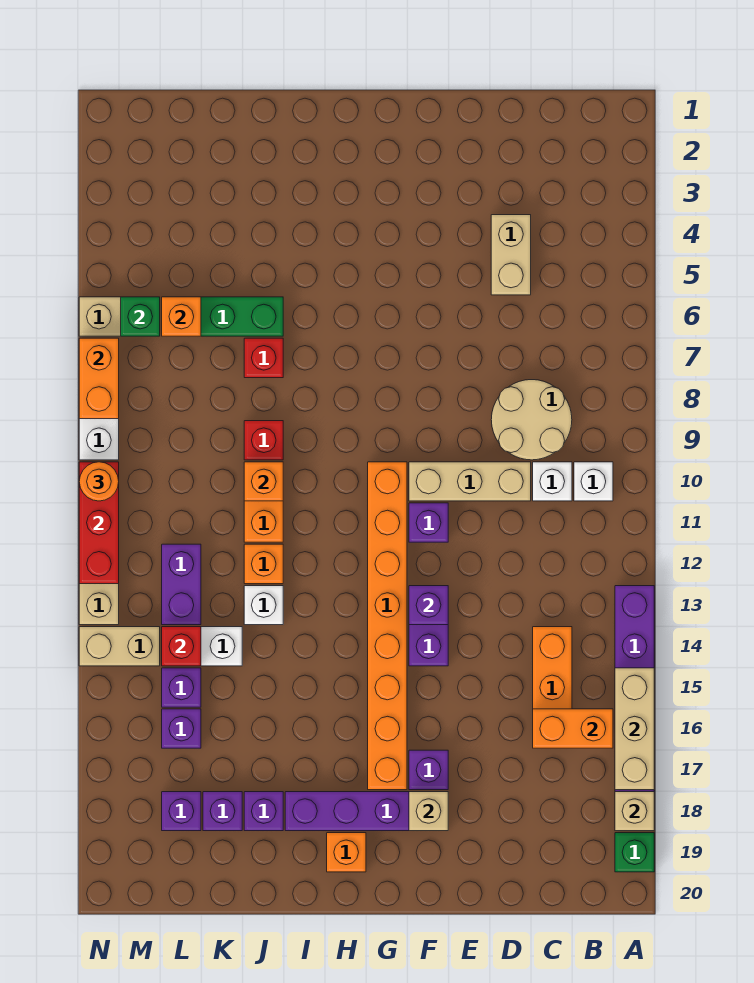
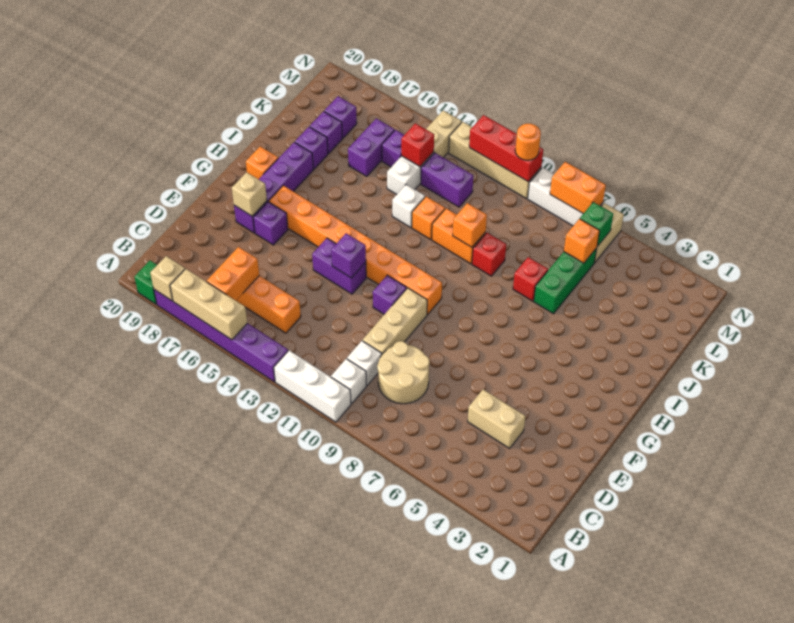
none -> white 1x3 brick [274,350,351,422]
purple 1x1 brick [162,709,201,748] -> purple 1x2 brick [348,119,395,176]

